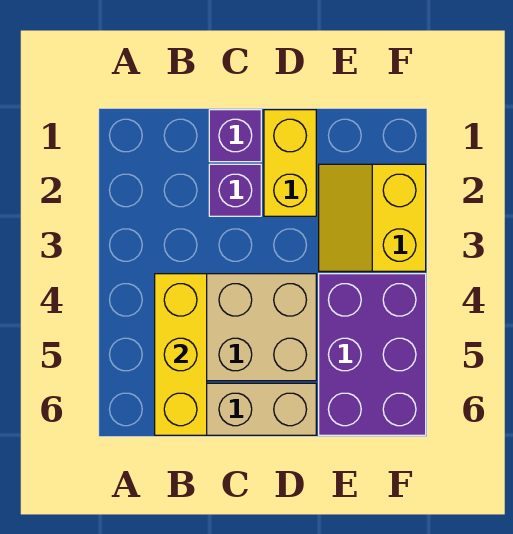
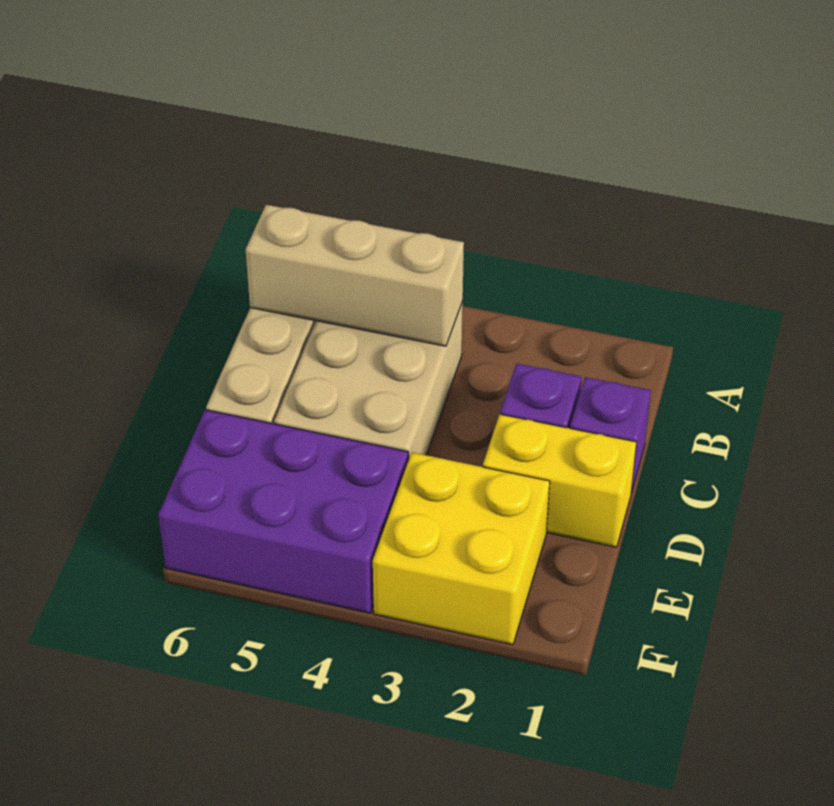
yellow 1x3 brick [155,274,207,435] -> tan 1x3 brick [246,205,464,346]
yellow 2x2 slope [319,164,426,271] -> yellow 2x2 brick [373,452,550,645]

